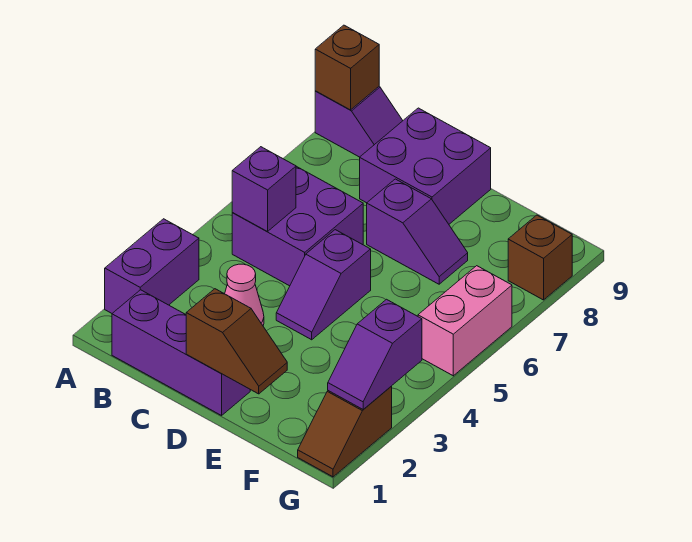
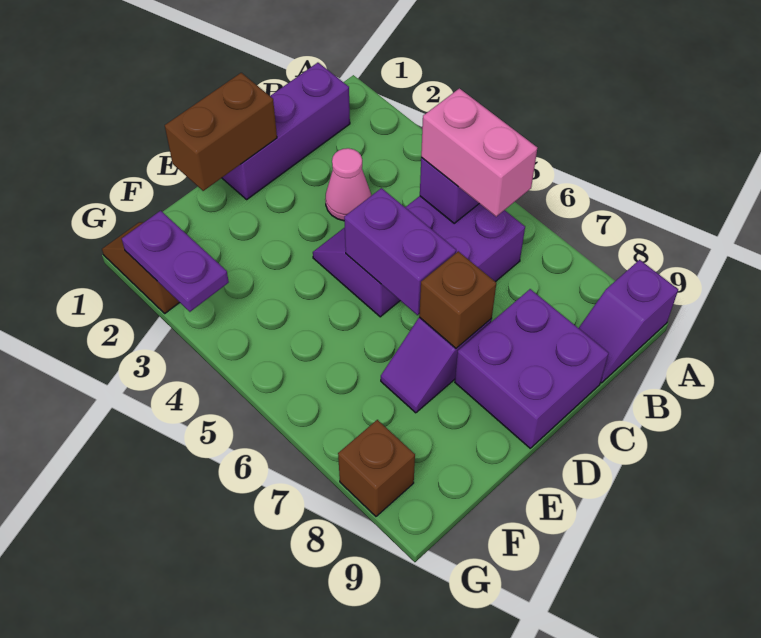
purple 1x2 brick [105,219,199,313] -> purple 1x2 brick moved to [344,188,456,315]
brown 1x1 brick [315,25,379,110] -> brown 1x1 brick moved to [419,251,496,348]
brown 1x2 slope [186,289,287,394] -> brown 1x2 brick [165,73,277,191]
purple 1x2 slope [328,299,422,409] -> purple 1x2 plate [122,211,229,312]
pink 1x2 brick [418,266,512,376] -> pink 1x2 brick moved to [421,88,537,217]

